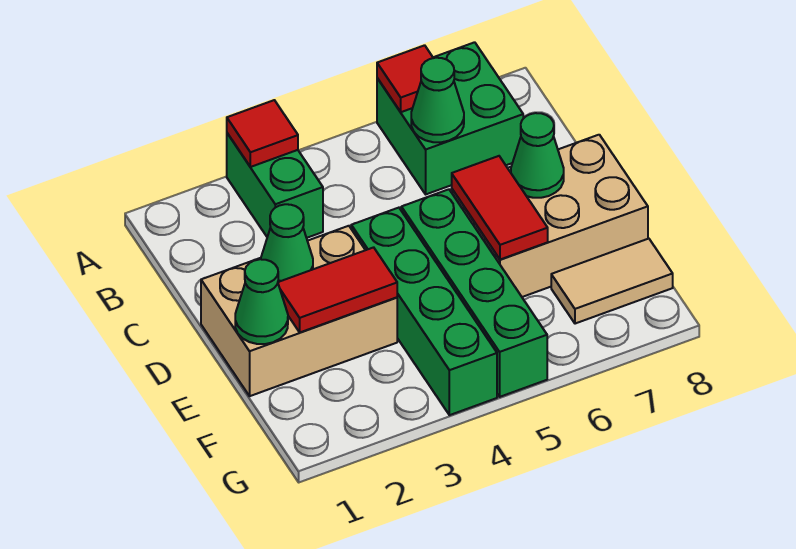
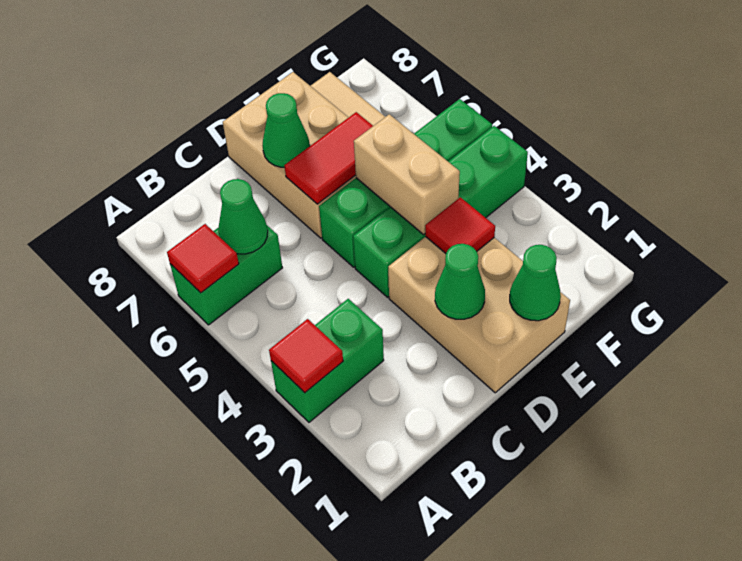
green 2x2 brick [377,42,523,194] -> green 1x2 brick [170,226,282,325]
red 1x2 tile [278,247,397,332] -> red 1x1 tile [425,197,495,253]
none -> tan 1x2 brick [354,114,460,235]

